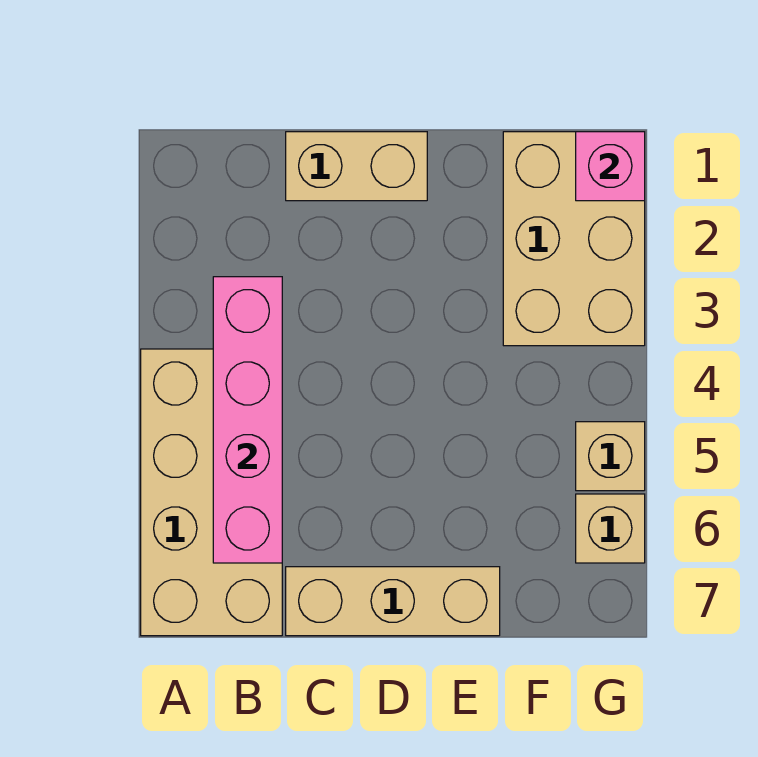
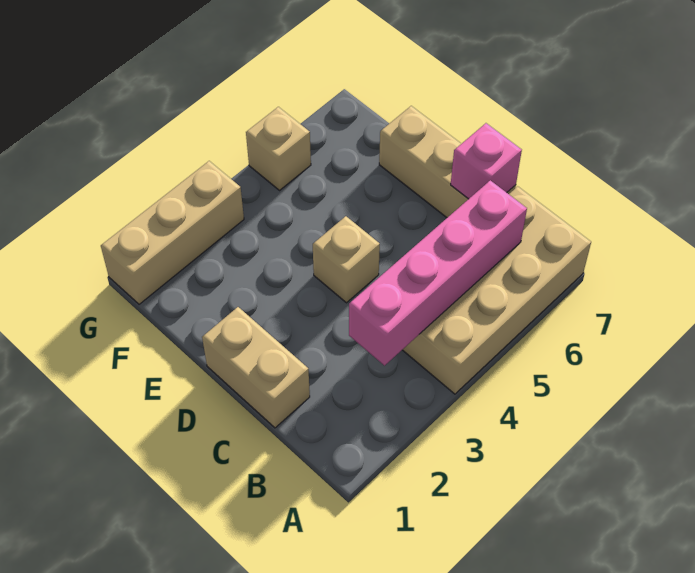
tan 2x3 brick [503,132,645,346] -> tan 1x3 brick [101,161,244,304]
pink 1x1 brick [576,132,645,201] -> pink 1x1 brick moved to [451,123,522,199]
tan 1x1 brick [576,494,645,563] -> tan 1x1 brick moved to [313,216,380,303]

